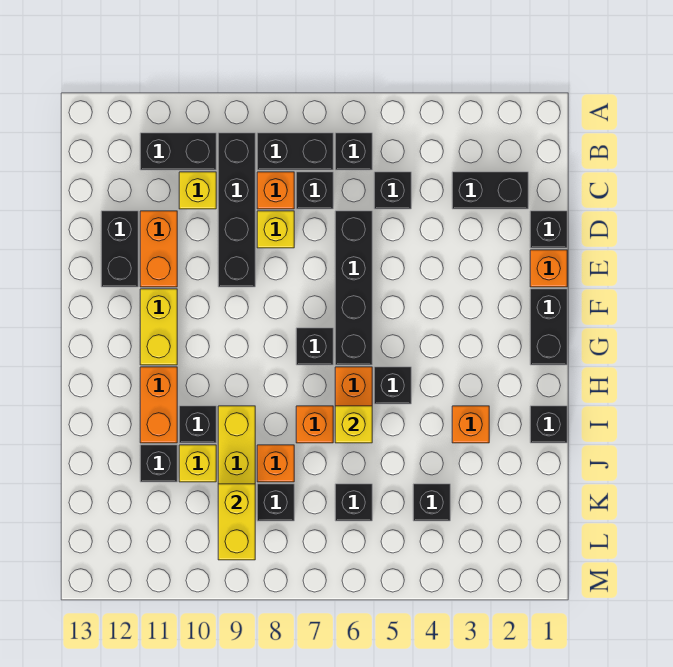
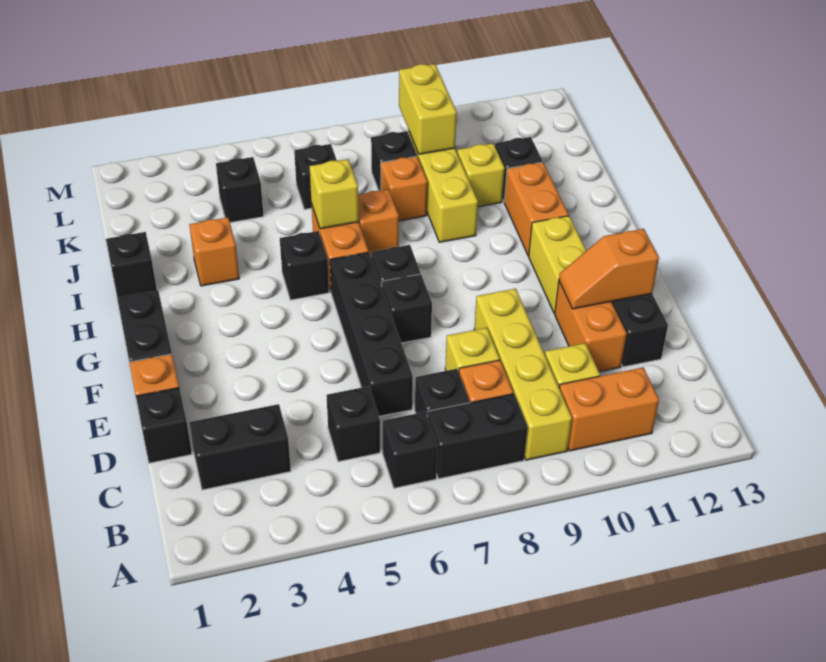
black 1x4 brick [218,133,255,287] -> yellow 1x4 brick [474,289,572,460]
black 1x2 brick [140,133,216,170] -> orange 1x2 brick [559,368,659,451]
none -> orange 1x2 slope [559,229,659,309]
black 1x1 brick [179,406,216,443] -> black 1x1 brick moved to [382,274,432,343]

